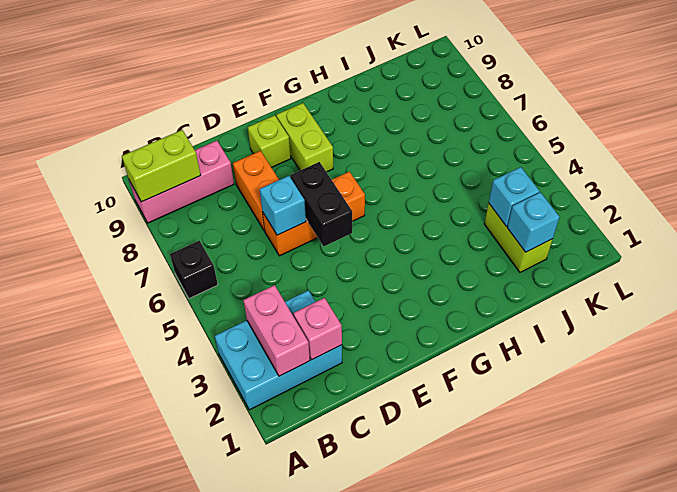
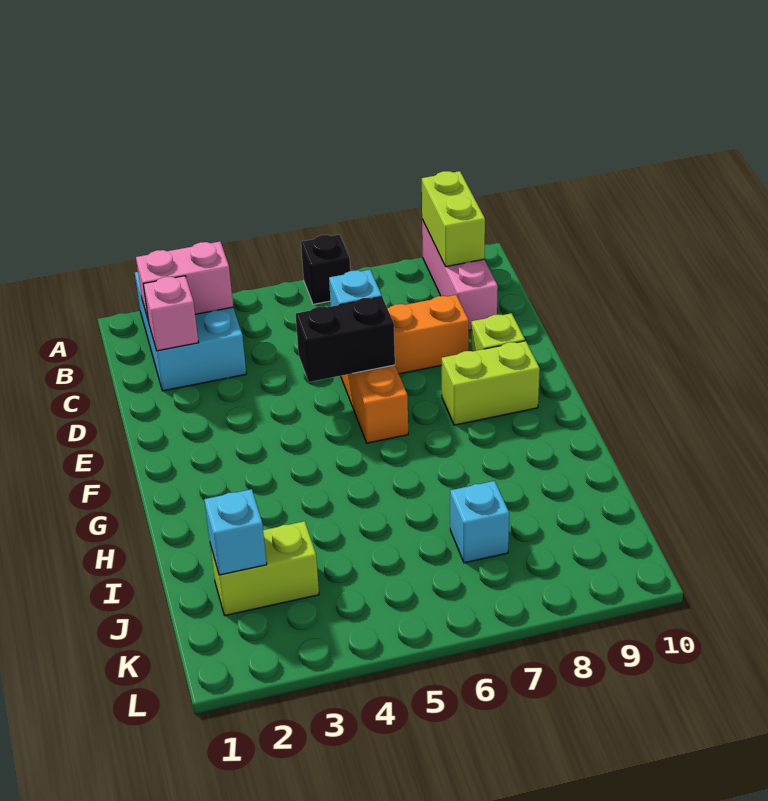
cyan 1x1 brick [489,167,539,226] -> cyan 1x1 brick moved to [450,481,509,563]

